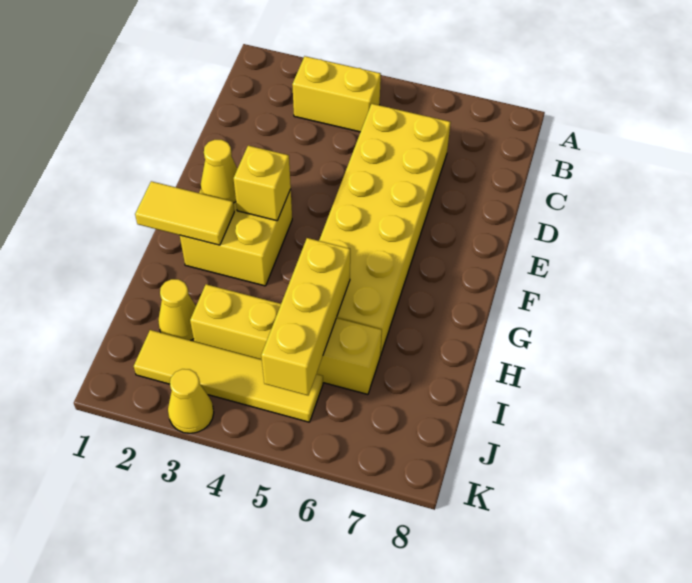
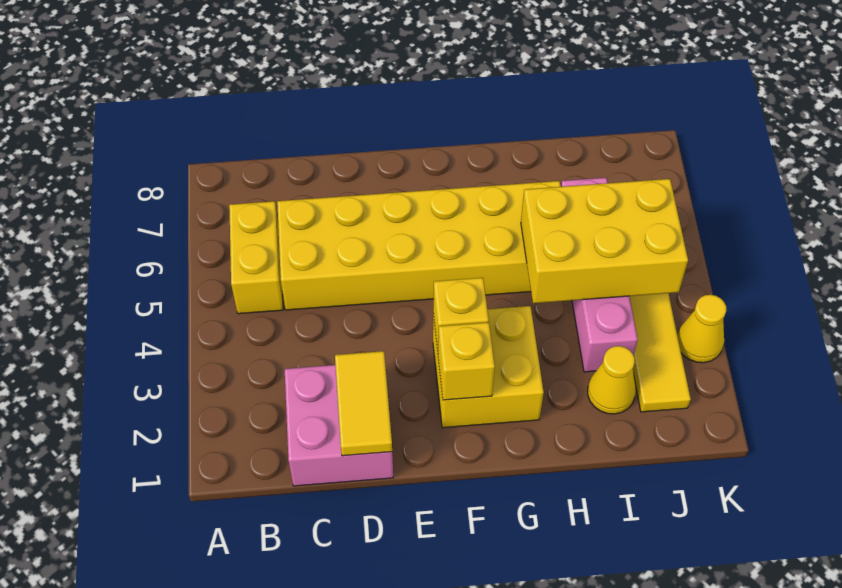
yellow 1x2 brick [292,56,381,132] -> yellow 1x2 brick moved to [229,201,283,314]
none -> pink 2x2 brick [285,365,393,486]
yellow 1x1 cone [201,140,237,203] -> yellow 1x1 brick [438,322,495,400]
yellow 1x2 tile [135,181,234,245] -> yellow 1x2 tile moved to [335,351,392,456]
yellow 1x3 brick [261,238,350,395] -> yellow 2x3 brick [521,179,688,303]
yellow 1x4 brick [190,284,382,394] -> pink 1x4 brick [561,178,638,372]

